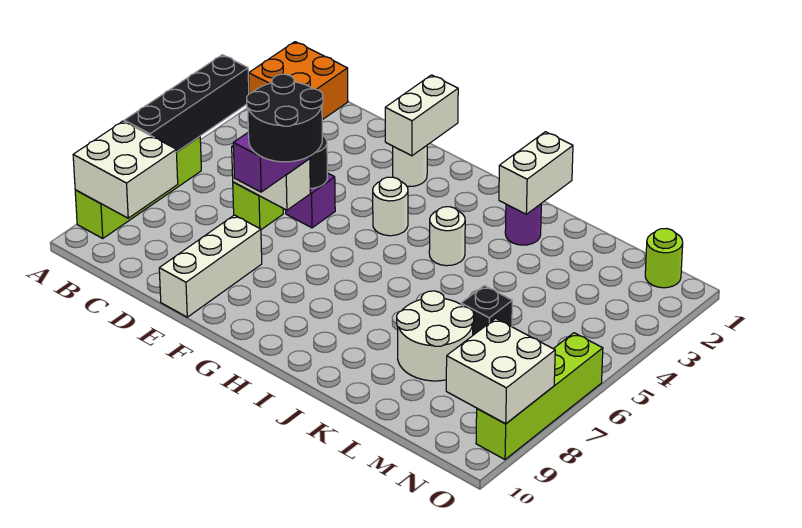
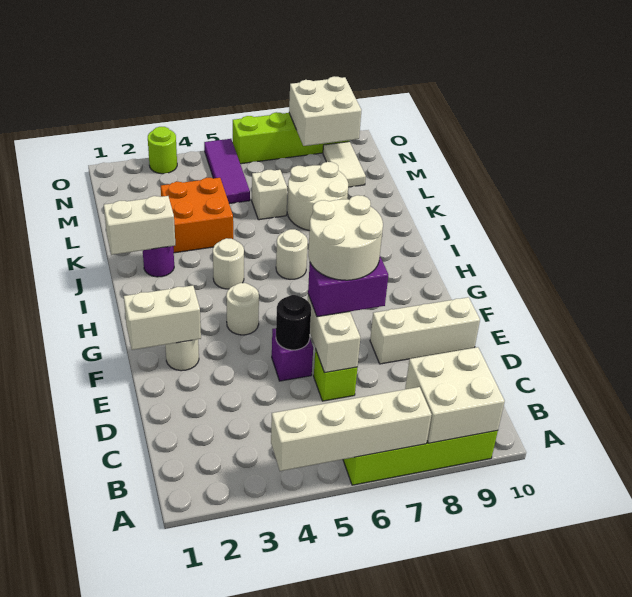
orange 2x2 brick [249,42,348,120] -> orange 2x2 brick moved to [161,178,233,253]
black 1x4 brick [124,55,249,152] -> white 1x4 brick [271,387,432,471]
black 2x2 round brick [247,74,323,162] -> white 2x2 round brick [308,195,383,280]
none -> white 1x1 round brick [276,229,308,279]
black 1x1 brick [461,286,512,335] -> white 1x1 brick [252,170,287,220]
none -> purple 1x3 tile [204,139,250,204]
none -> white 1x2 tile [323,142,366,187]
lime 1x1 round brick [645,228,683,288] -> lime 1x1 round brick moved to [148,127,177,174]

